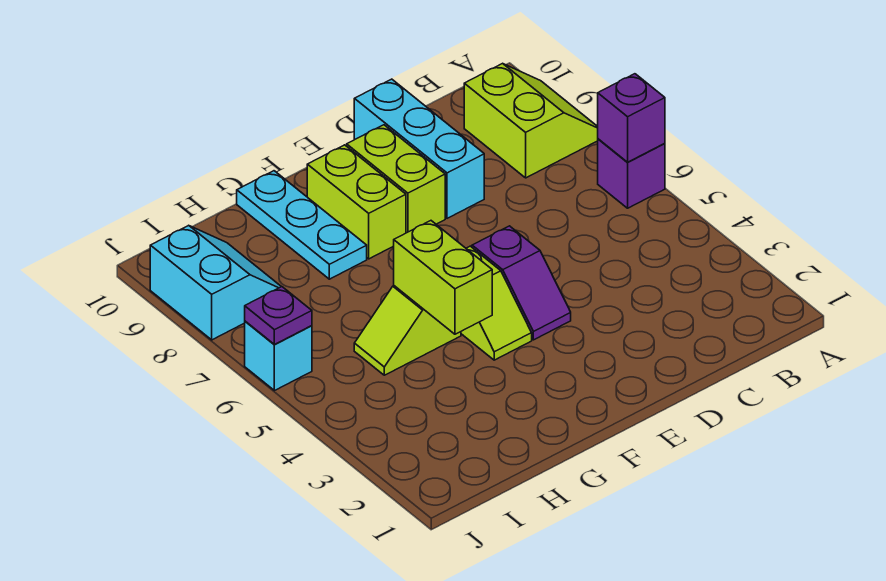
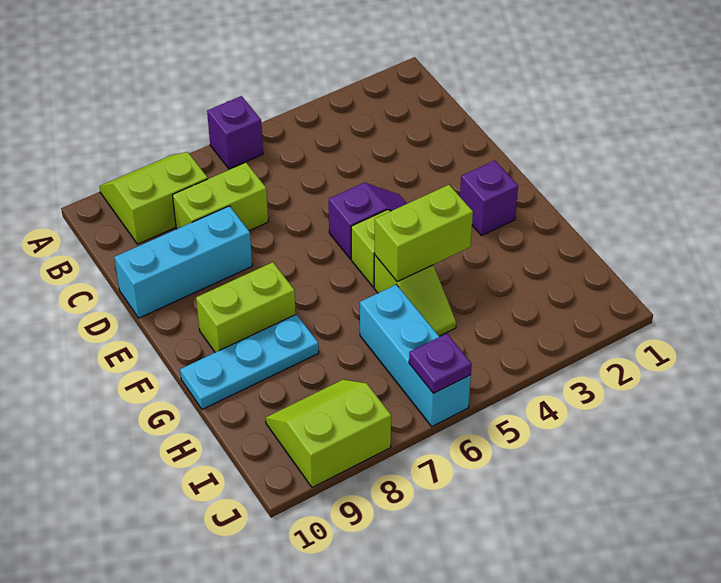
purple 1x1 brick [598,74,665,162] -> purple 1x1 brick moved to [460,161,518,235]
lime 1x2 brick [347,125,445,233] -> lime 1x2 brick moved to [172,163,268,231]
cyan 2x2 slope [150,225,281,340] -> lime 2x2 slope [266,380,391,488]
cyan 1x1 brick [245,321,312,391] -> cyan 1x3 brick [360,285,471,426]

